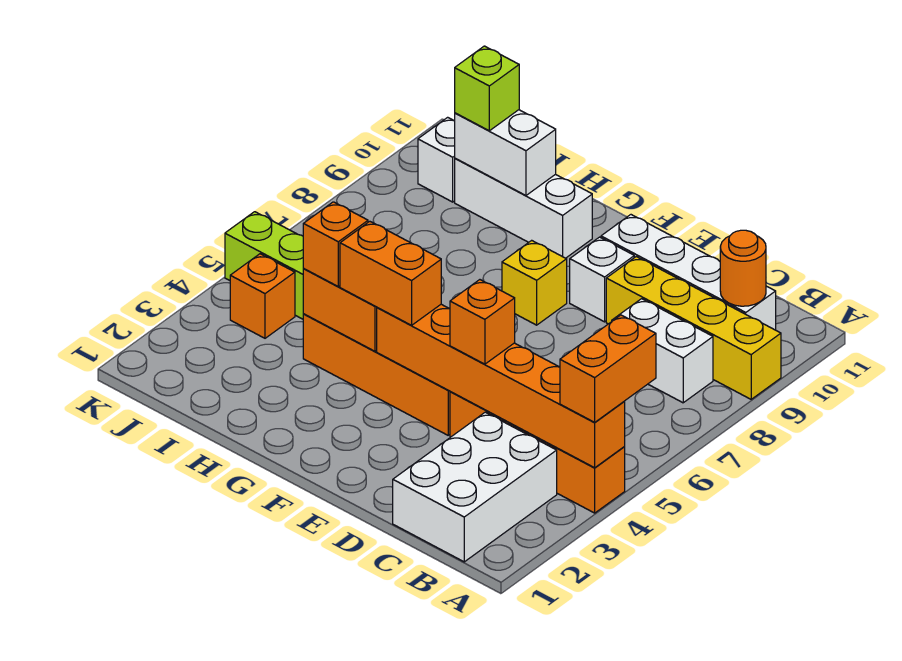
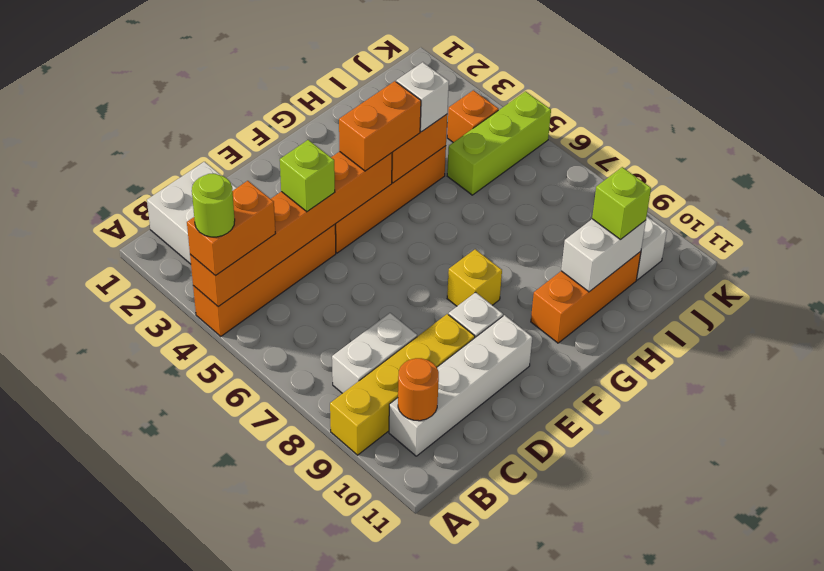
orange 1x2 brick [560,315,656,422] -> orange 1x2 brick turned to [187,181,275,275]
none -> lime 1x1 round brick [192,174,235,237]
orange 1x1 brick [450,280,515,364] -> lime 1x1 brick [280,140,335,212]
white 1x3 brick [455,159,592,258] -> orange 1x3 brick [531,252,641,343]
orange 1x1 brick [303,202,368,286] -> white 1x1 brick [396,62,449,132]

